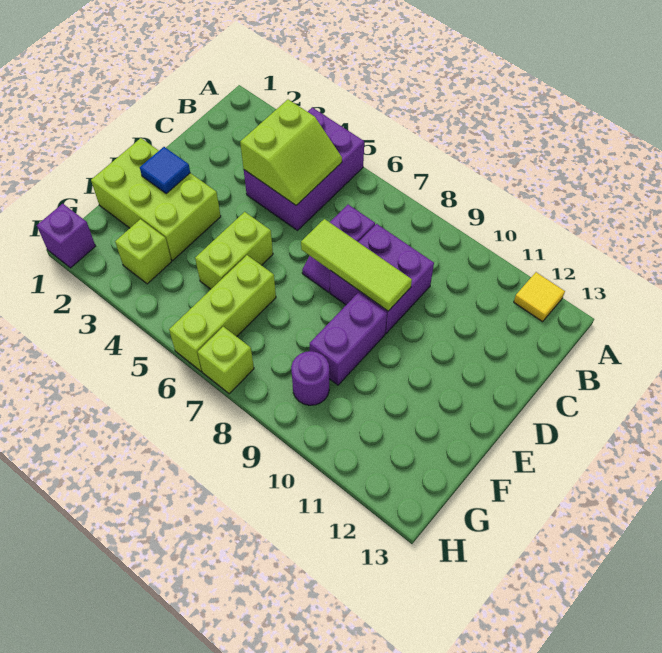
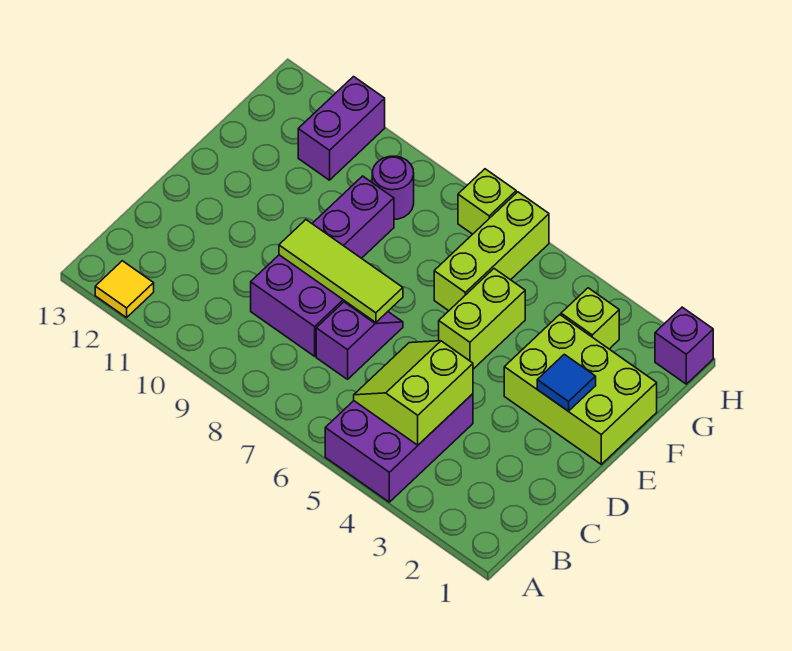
none -> purple 1x2 brick [298,77,385,180]

